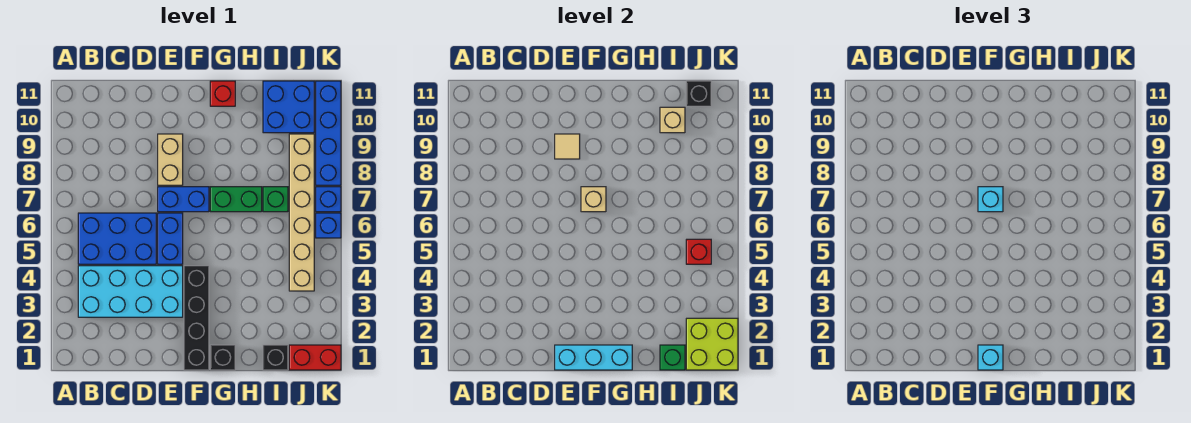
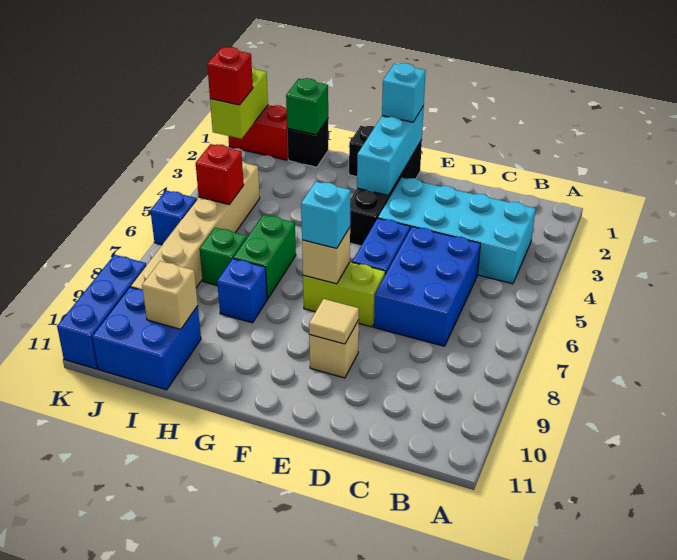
blue 2x3 brick [78,213,156,264] -> blue 2x3 brick turned to [374,227,481,346]
cyan 1x3 brick [555,345,632,370] -> cyan 1x3 brick turned to [357,106,424,196]
blue 1x2 brick [158,187,209,212] -> lime 1x2 brick [303,262,386,327]
tan 1x2 brick [158,134,183,185] -> tan 1x1 brick [309,320,359,378]
green 1x2 brick [210,187,262,212] -> green 1x2 brick turned to [233,215,296,299]
red 1x1 brick [210,81,235,106] -> red 1x1 brick moved to [207,47,253,105]
lime 2x2 brick [686,318,738,370] -> lime 1x2 brick [210,67,268,139]
black 1x1 brick [686,81,711,106] -> none
blue 1x1 brick [316,187,341,212] -> blue 1x1 brick moved to [217,259,267,323]
blue 1x4 brick [316,81,341,185] -> blue 1x3 brick [57,255,146,369]

